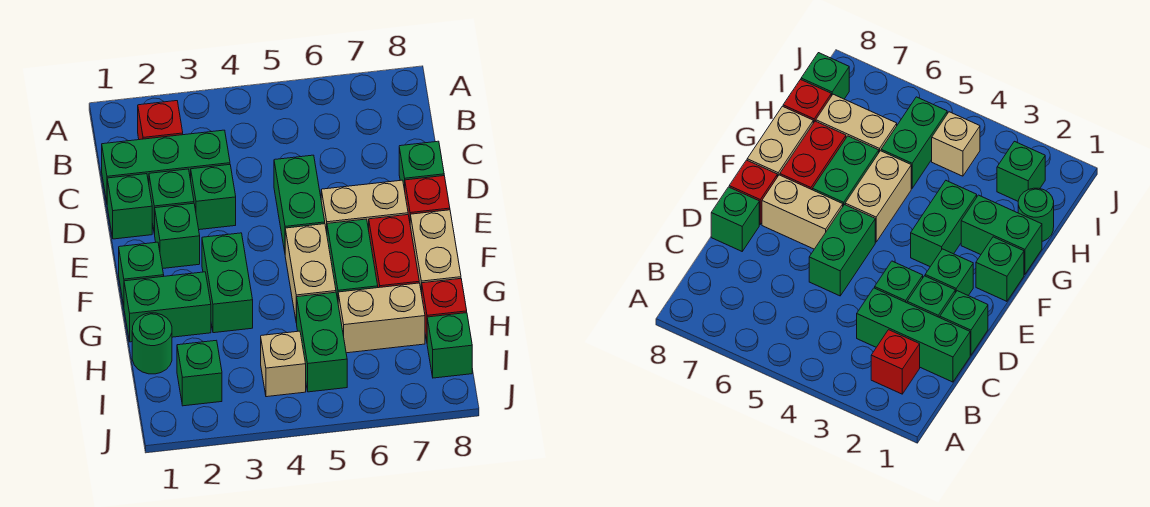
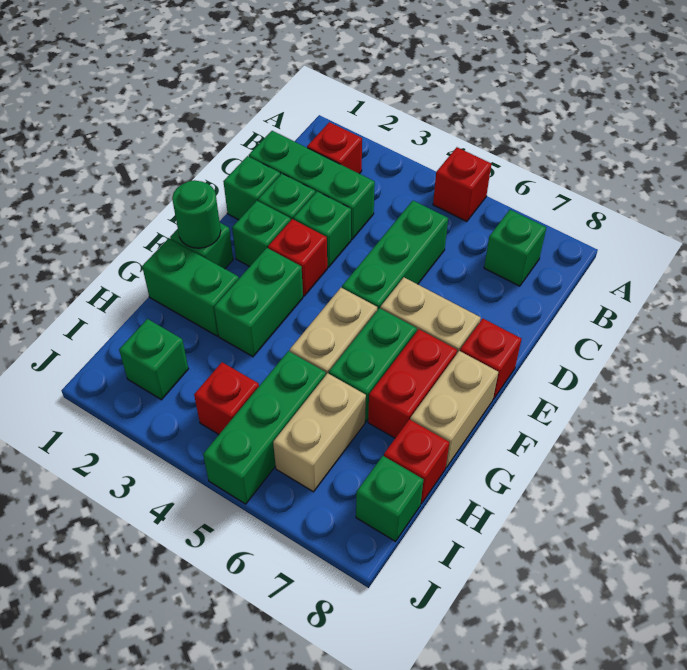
none -> red 1x1 brick [433,147,491,222]
green 1x2 brick [274,155,325,251] -> green 1x3 brick [342,201,448,310]
green 1x1 brick [399,141,444,190] -> green 1x1 brick moved to [484,210,546,286]
none -> red 1x1 brick [268,219,327,296]
green 1x1 round brick [132,313,172,374] -> green 1x1 round brick moved to [172,180,221,248]
green 1x2 brick [297,292,347,392] -> green 1x3 brick [203,351,326,504]
tan 1x2 brick [338,283,425,353] -> tan 1x2 brick turned to [273,373,366,492]
tan 1x1 brick [261,331,306,397] -> red 1x1 brick [194,362,259,434]

